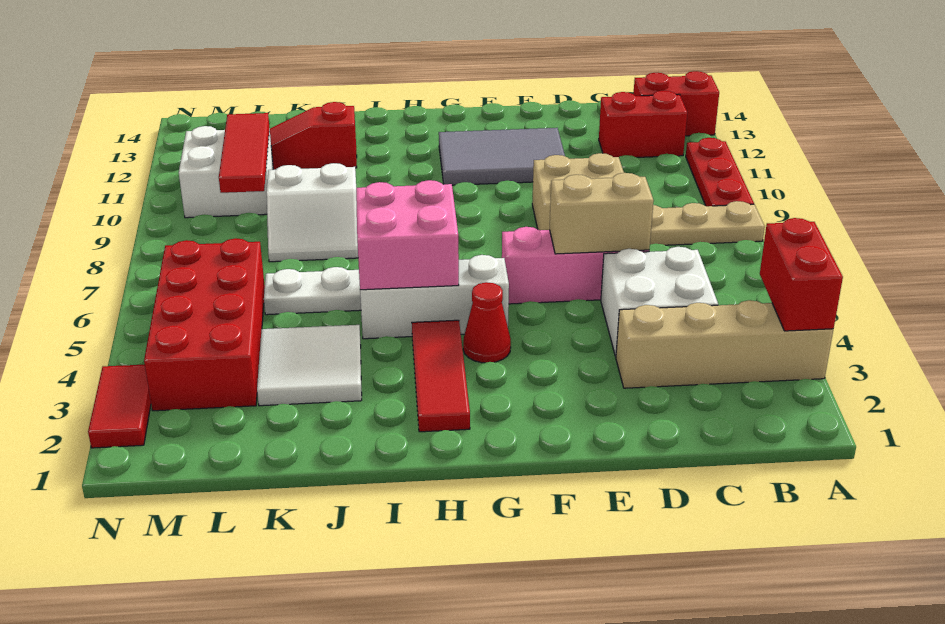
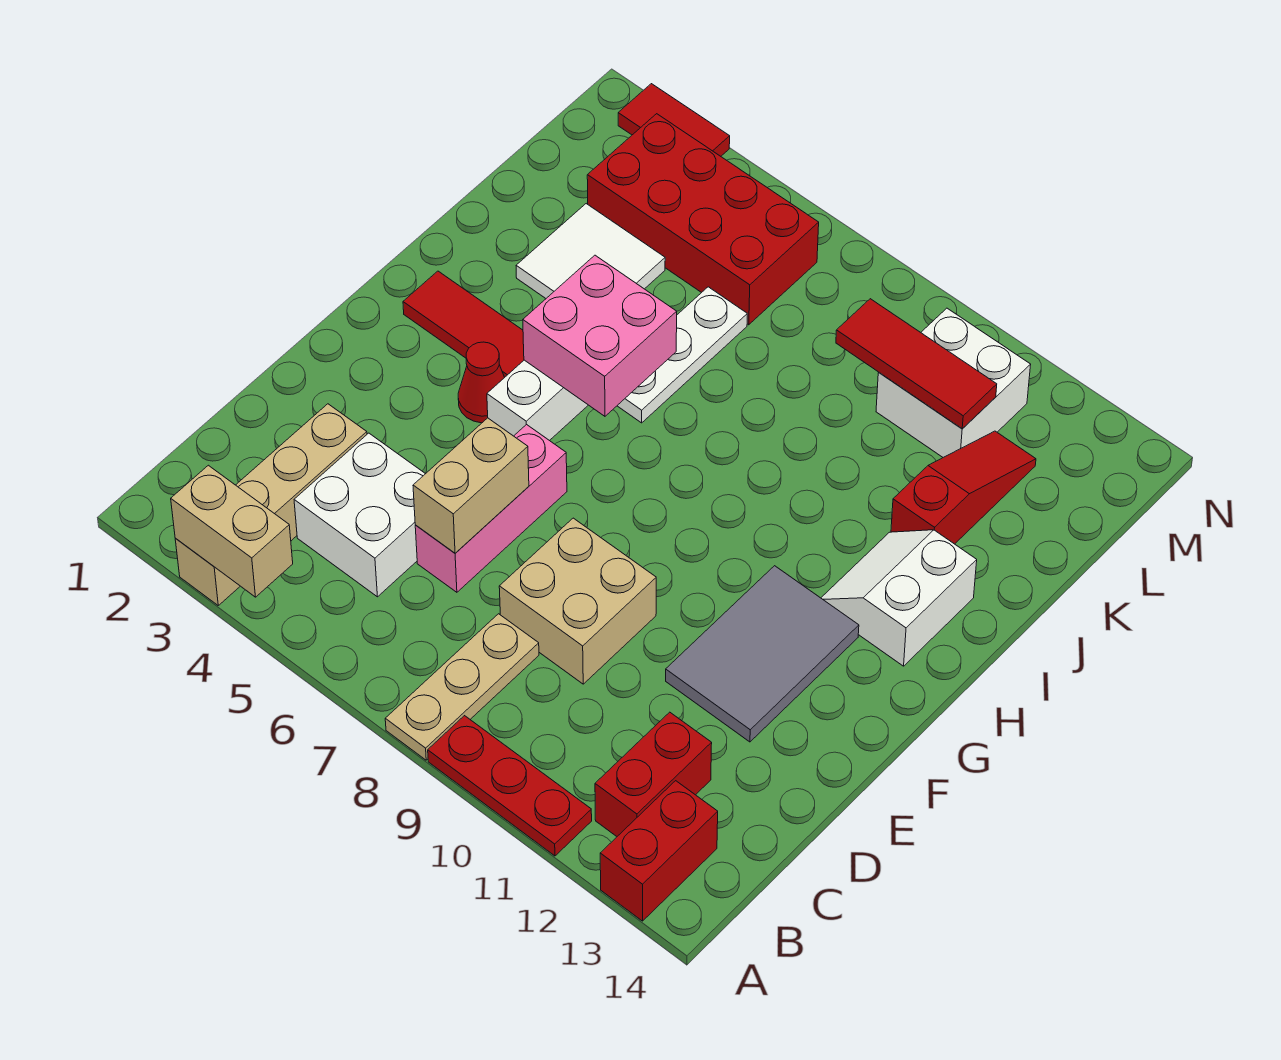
red 1x2 brick [760,218,843,331] -> tan 1x2 brick [171,465,293,597]
white 2x2 slope [266,163,358,262] -> white 2x2 slope moved to [821,530,977,666]

